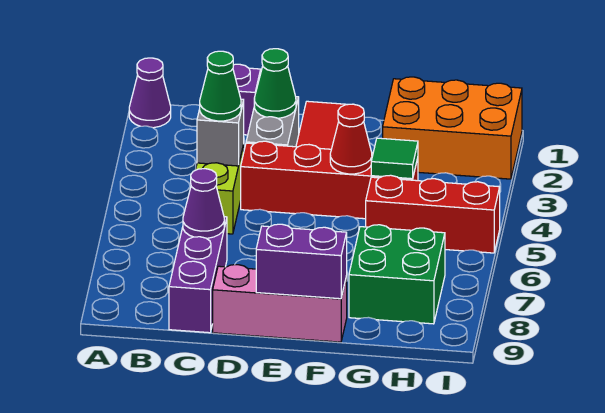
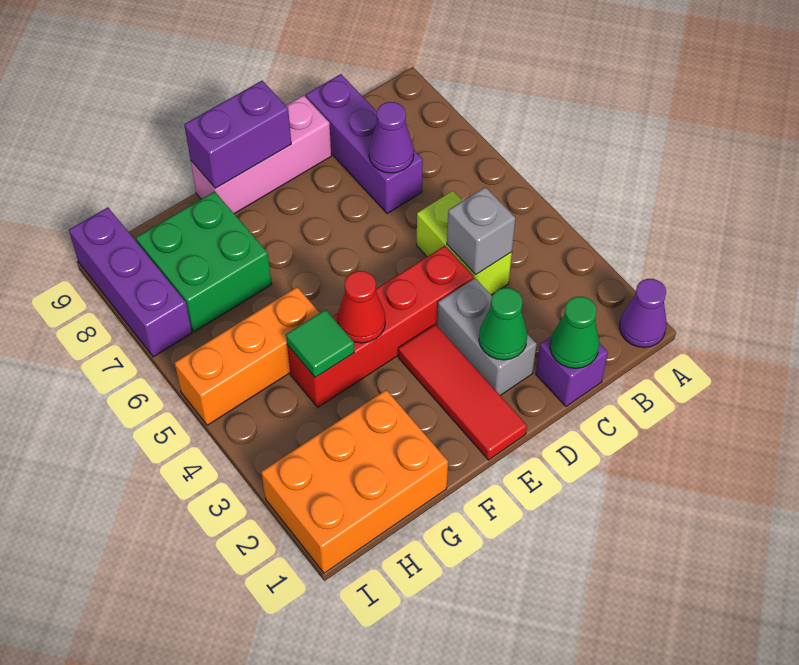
green 1x1 cone [200,51,241,121] -> green 1x1 cone moved to [550,296,599,368]
red 1x3 brick [366,175,500,253] -> orange 1x3 brick [175,287,320,425]
none -> purple 1x3 brick [69,207,192,357]

